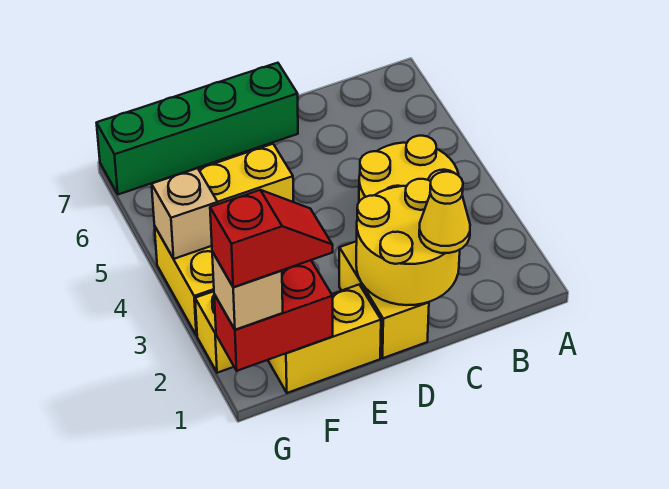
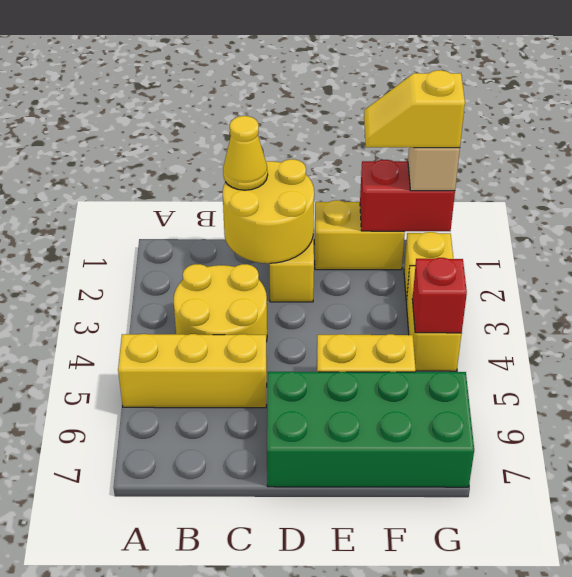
none -> yellow 1x3 brick [118,334,267,408]
green 1x4 brick [97,63,298,194] -> green 2x4 brick [267,372,474,487]
red 1x2 slope [210,190,333,287] -> yellow 1x2 slope [364,70,465,148]
tan 1x1 brick [152,168,218,259] -> red 1x1 brick [412,258,467,333]

